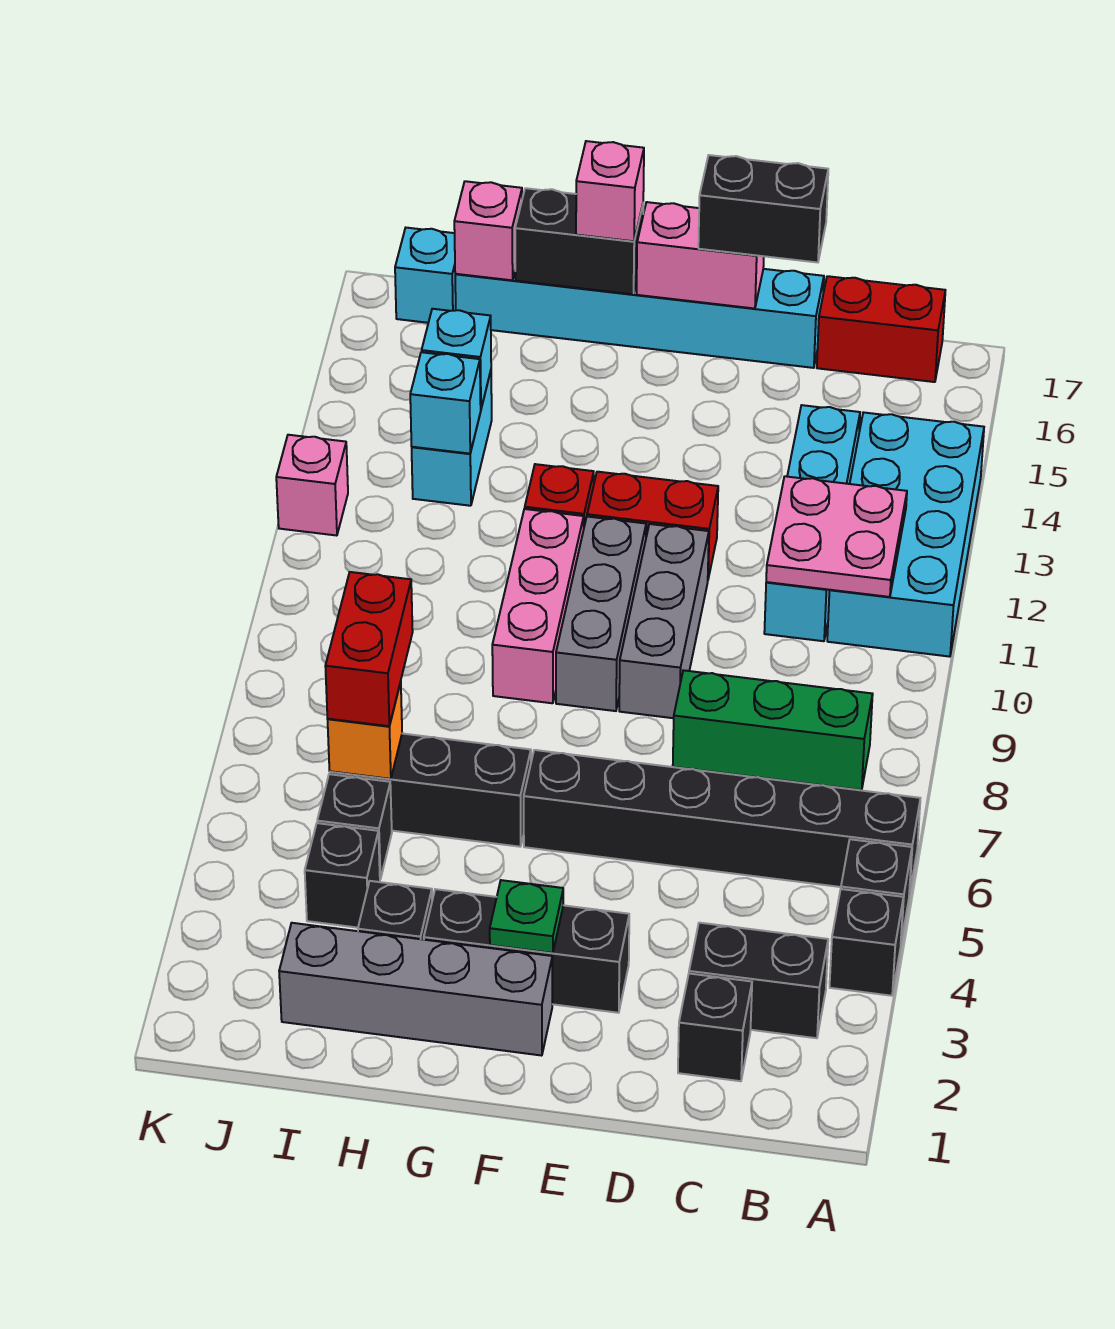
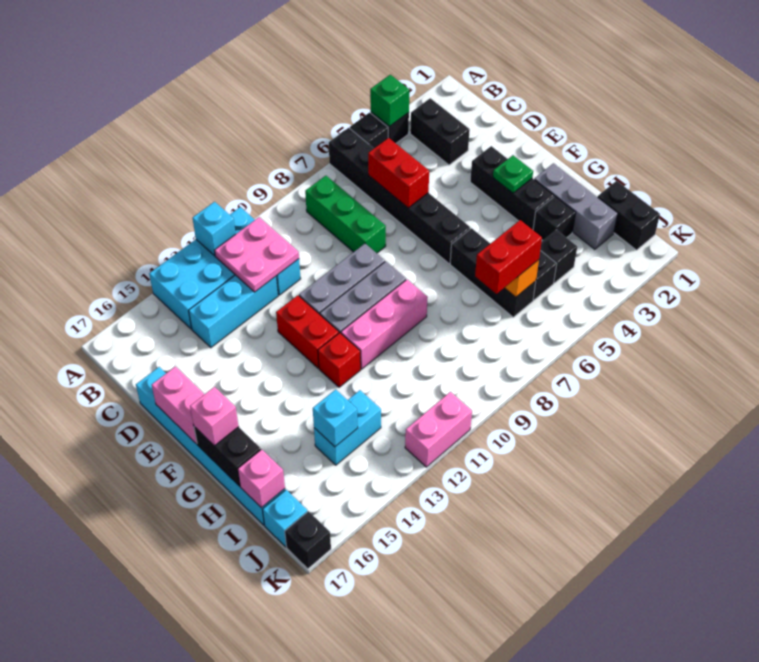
none -> green 1x1 brick [370,75,409,127]
red 1x2 brick [817,276,945,382] -> red 1x2 brick moved to [368,138,429,208]
black 1x1 brick [678,974,752,1081] -> black 1x1 brick moved to [285,511,331,569]
black 1x2 brick [698,155,828,262] -> black 1x2 brick moved to [598,181,660,250]
grey 1x4 brick [279,923,552,1056] -> grey 1x3 brick [534,163,618,249]
cyan 1x1 brick [410,352,481,454] -> cyan 1x1 brick moved to [193,202,236,256]
pink 1x1 brick [276,435,348,536] -> pink 1x2 brick [405,392,472,467]

